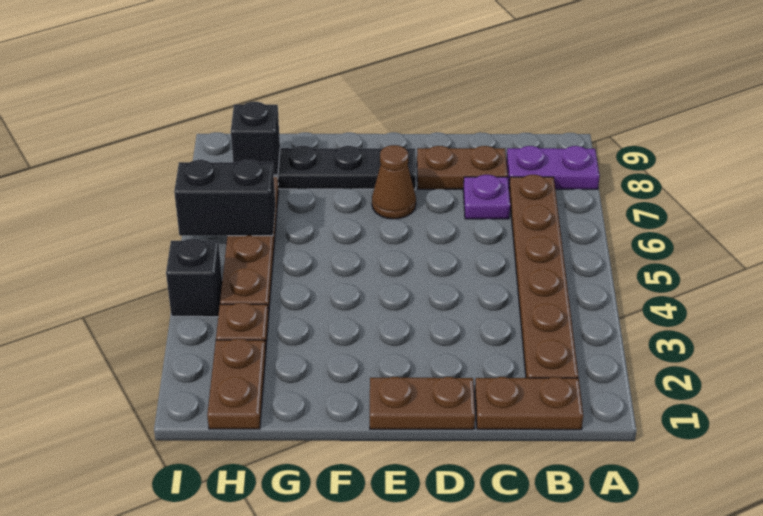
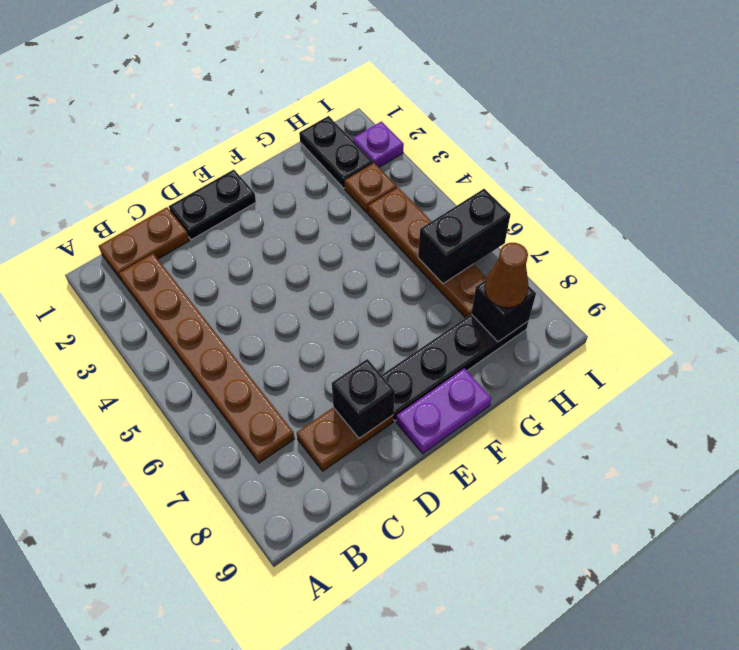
purple 1x2 plate [506,146,600,189] -> purple 1x2 plate moved to [396,368,492,454]
purple 1x1 plate [463,175,510,219] -> purple 1x1 plate moved to [353,121,404,167]
brown 1x2 plate [370,377,475,429] -> black 1x2 plate [169,170,256,240]
brown 1x1 cone [372,145,416,219] -> brown 1x1 cone moved to [485,243,528,308]
brown 1x2 plate [207,339,266,429] -> black 1x2 plate [299,116,373,188]
black 1x1 brick [166,239,222,317] -> black 1x1 brick moved to [332,359,395,438]

